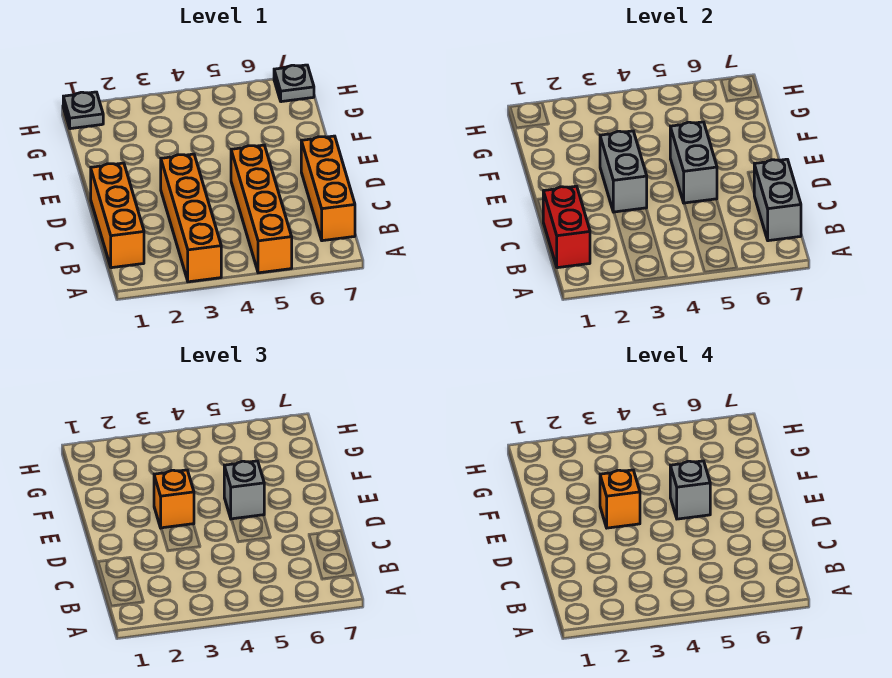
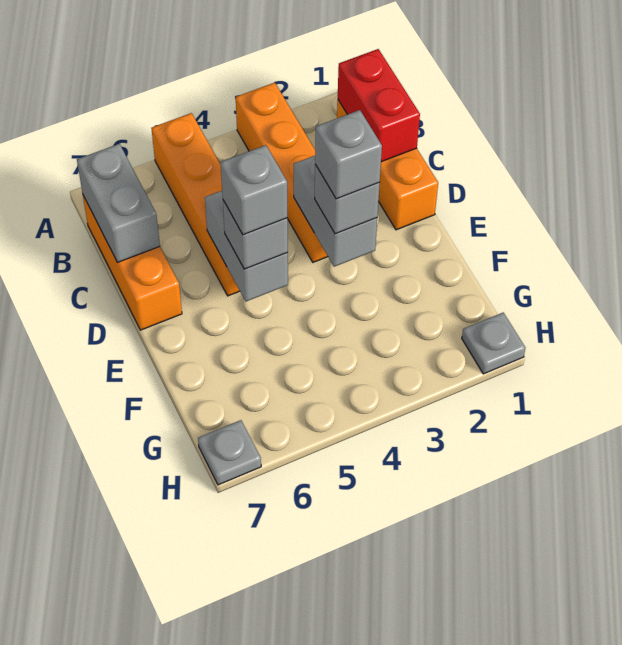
orange 1x1 brick [154,470,194,528] -> grey 1x1 brick [315,164,380,234]
orange 1x1 brick [600,470,640,528] -> grey 1x1 brick [315,110,382,199]

